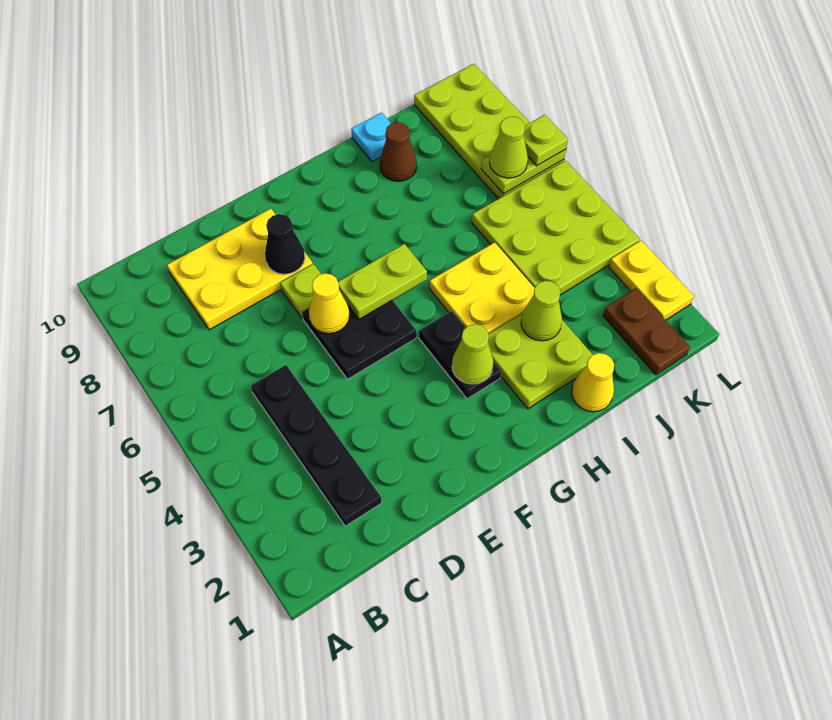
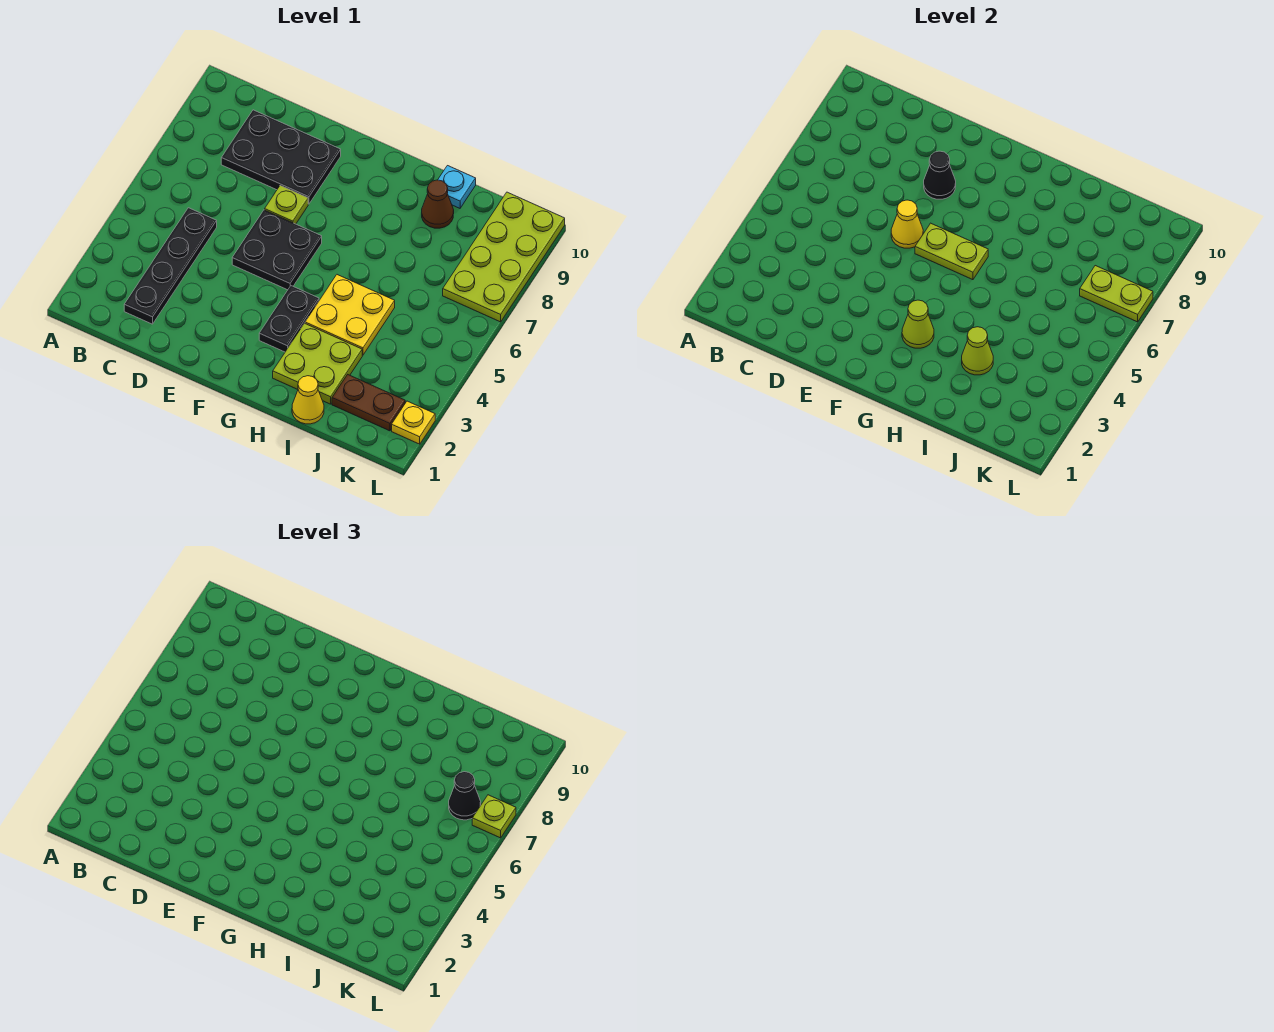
yellow 2x3 plate [167,209,313,330] -> black 2x3 plate [221,110,341,204]
lime 3x3 plate [472,161,640,295] -> none
brown 1x2 plate [603,289,690,375] -> brown 1x2 plate turned to [332,375,405,431]
lime 1x1 cone [490,117,528,178] -> black 1x1 cone [449,772,481,820]
yellow 1x2 plate [609,241,694,320] -> yellow 1x1 plate [392,401,435,444]

